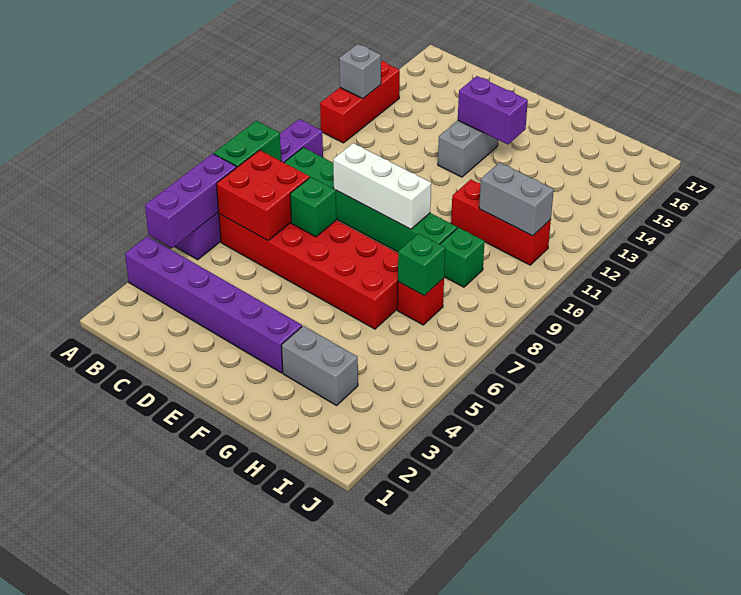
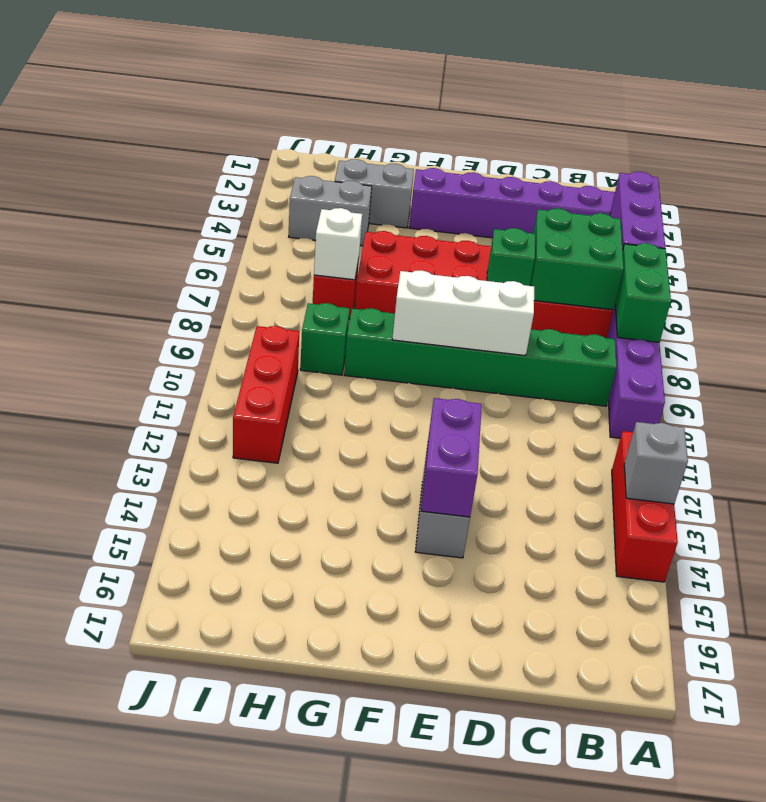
red 2x2 brick [216,150,310,241] -> green 2x2 brick [530,208,624,310]
purple 1x2 brick [458,76,528,144] -> purple 1x2 brick turned to [421,398,482,517]
red 1x3 brick [451,180,551,265] -> red 1x3 brick turned to [233,326,299,463]
green 1x1 brick [398,233,445,296] -> white 1x1 brick [314,208,362,280]
grey 1x2 brick [479,162,554,236] -> grey 1x2 brick moved to [289,176,372,246]

